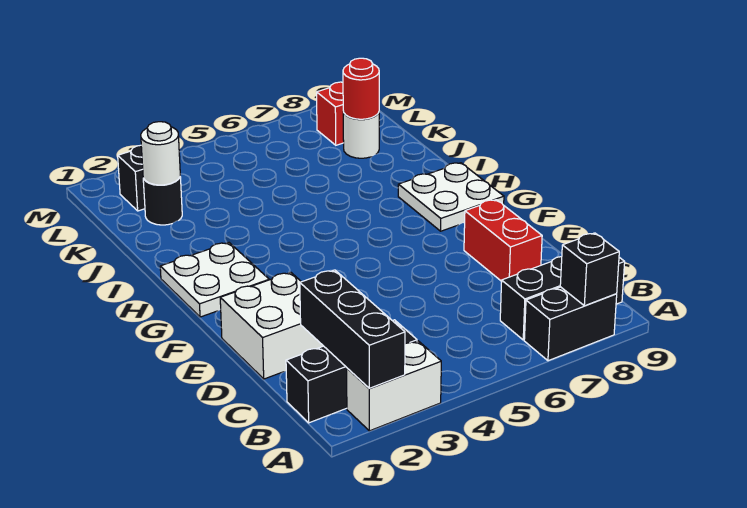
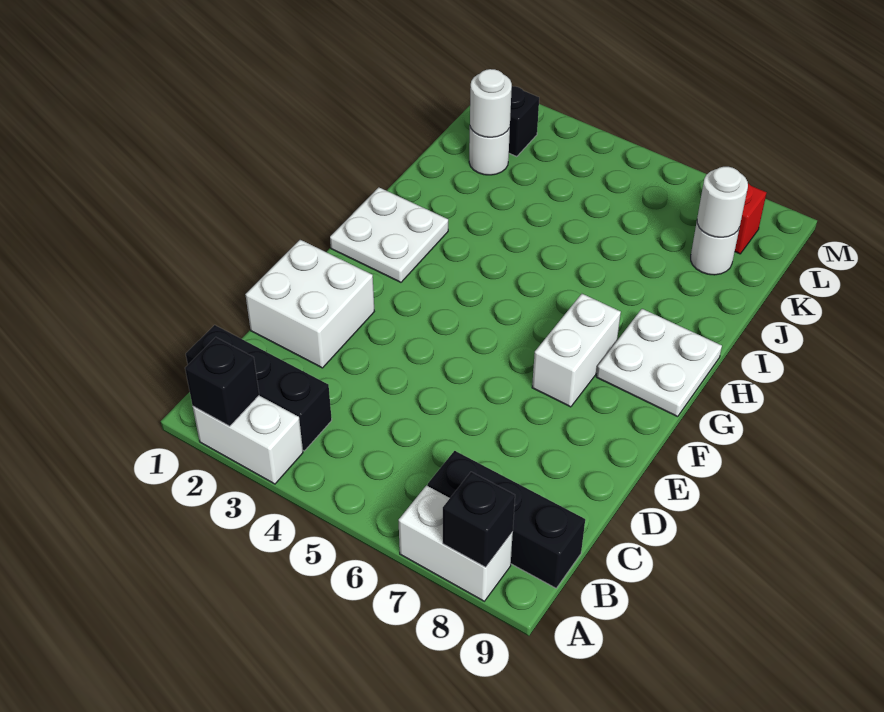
black 1x3 brick [300,270,405,388] -> black 1x1 brick [185,337,259,426]
black 1x2 brick [524,287,617,361] -> white 1x2 brick [398,485,513,601]
red 1x2 brick [464,200,542,281] -> none
none -> white 1x2 brick [532,294,621,407]
black 1x1 round brick [143,177,182,225] -> white 1x1 round brick [469,127,510,175]
red 1x1 round brick [343,58,379,119] -> white 1x1 round brick [697,167,748,237]

